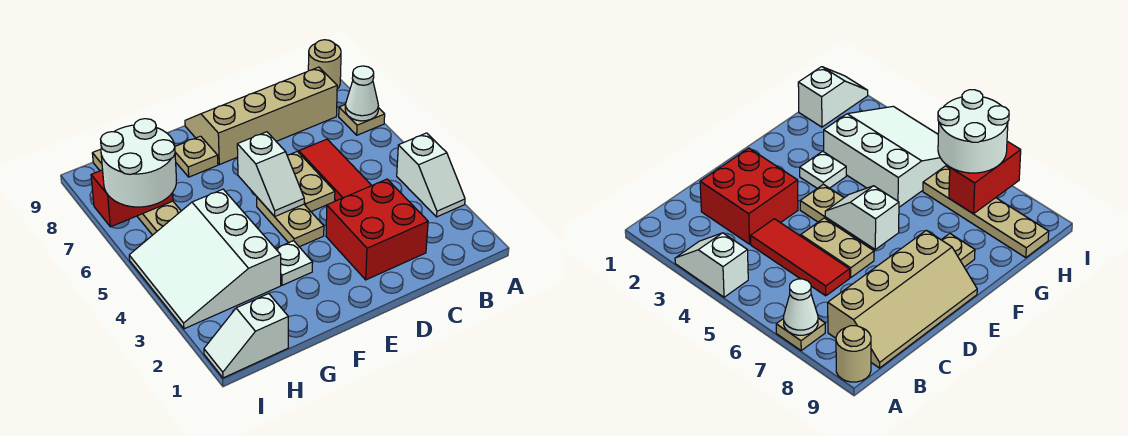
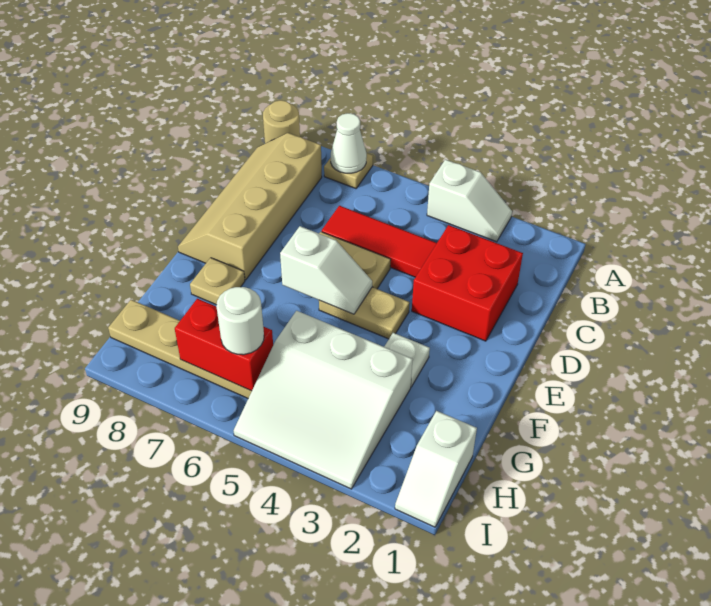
white 2x2 round brick [100,119,177,207] -> white 1x1 round brick [216,287,264,355]
red 1x2 brick [91,170,173,227] -> red 1x2 brick turned to [175,299,273,391]

